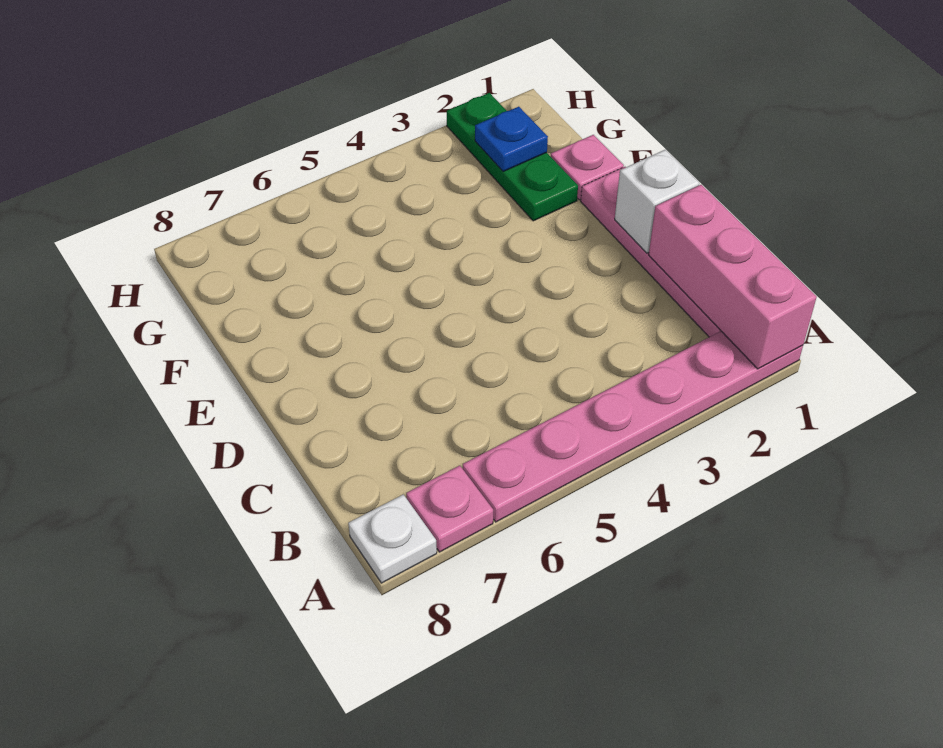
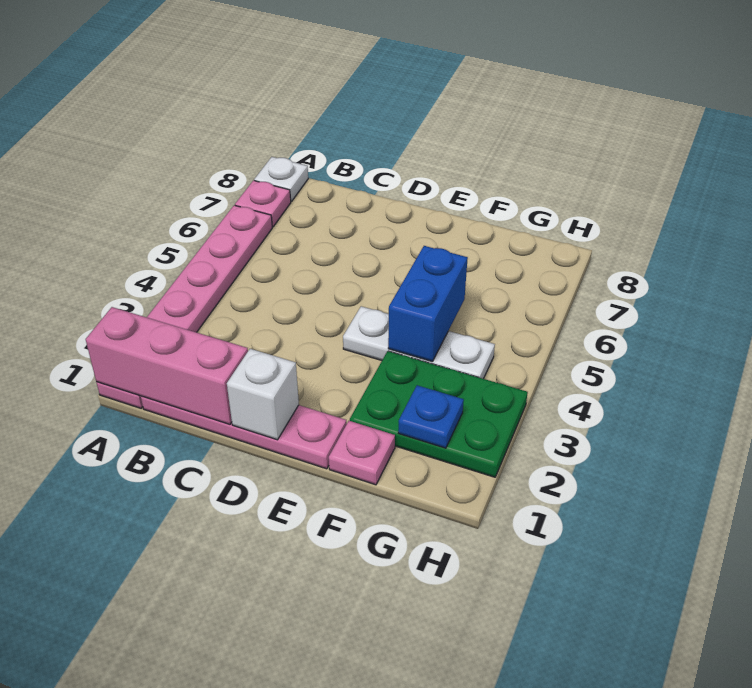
none -> white 1x3 plate [343,306,495,379]
green 1x3 plate [447,93,578,221] -> green 2x3 plate [350,351,528,477]
none -> blue 1x2 brick [388,246,468,362]

